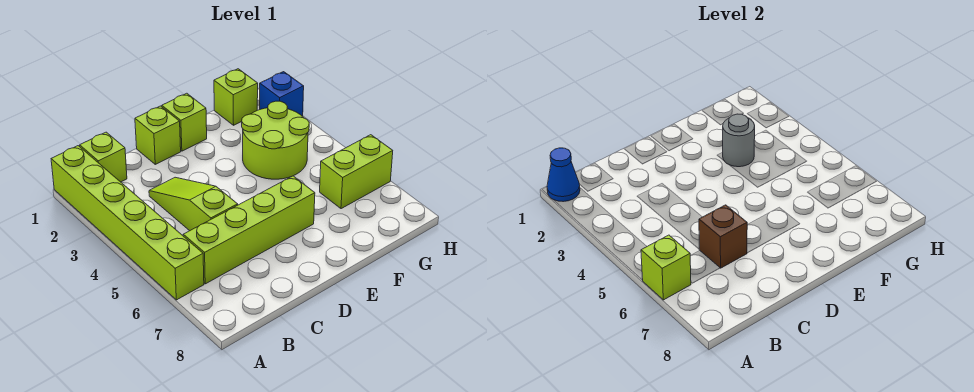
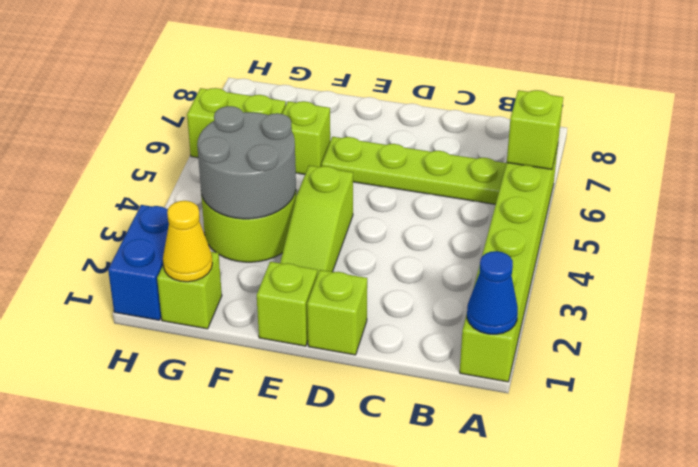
lime 1x1 brick [80,132,127,182] -> lime 1x1 brick moved to [282,101,330,174]
lime 1x4 brick [183,176,315,284] -> lime 1x4 plate [322,137,506,204]
lime 1x3 slope [149,177,238,231] -> lime 1x3 slope moved to [280,166,353,275]
brown 1x1 brick [699,205,747,268] -> none
grey 1x1 round brick [723,114,755,167] -> grey 2x2 round brick [197,106,296,219]
none -> yellow 1x1 cone [163,201,212,282]
blue 1x1 brick [260,72,304,116] -> blue 1x2 brick [108,205,169,320]

